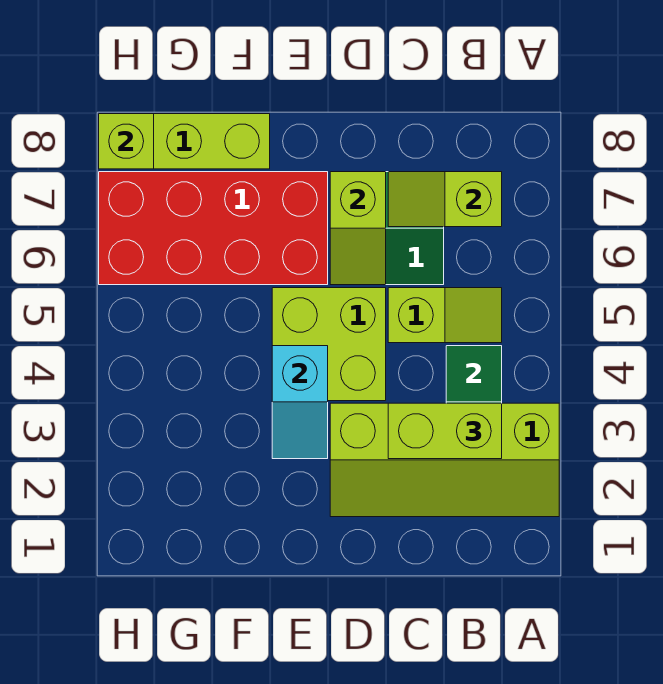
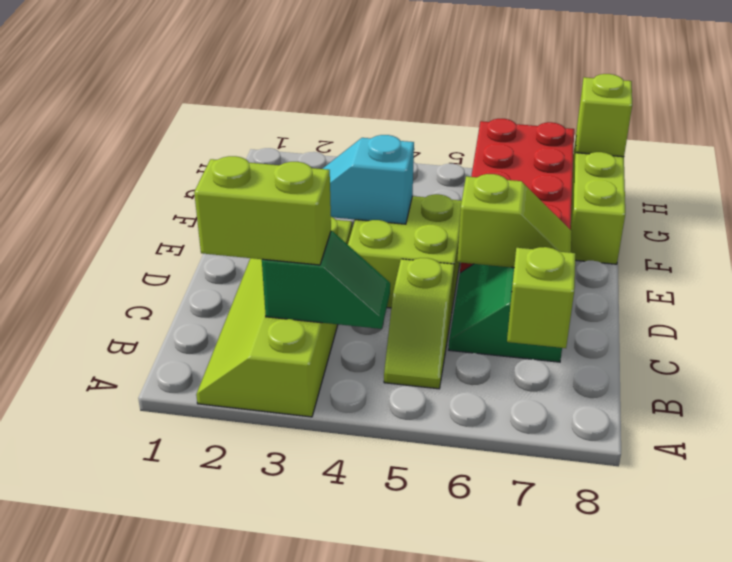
lime 1x2 brick [388,403,502,459] -> lime 1x2 brick turned to [194,156,331,265]
lime 1x2 slope [330,172,386,285] -> lime 1x2 slope turned to [457,174,572,268]

